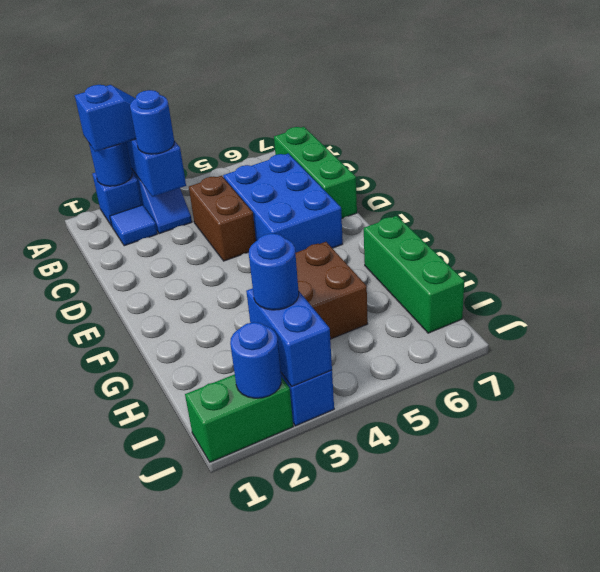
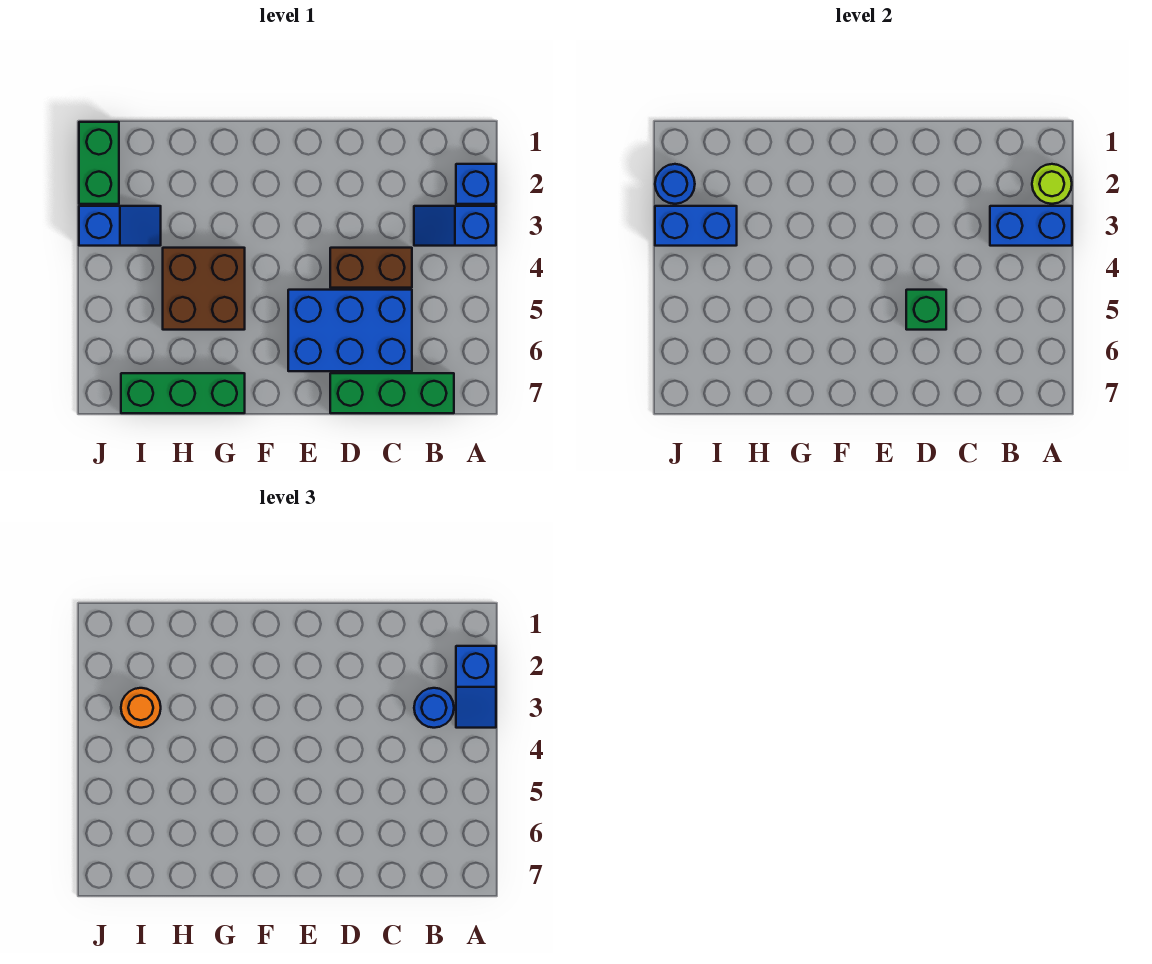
blue 1x1 round brick [89,142,132,186] -> lime 1x1 round brick [1032,164,1072,204]
blue 1x1 tile [110,205,157,246] -> none
none -> green 1x1 brick [906,290,946,330]
blue 1x1 round brick [248,233,299,310] -> orange 1x1 round brick [121,688,161,728]

